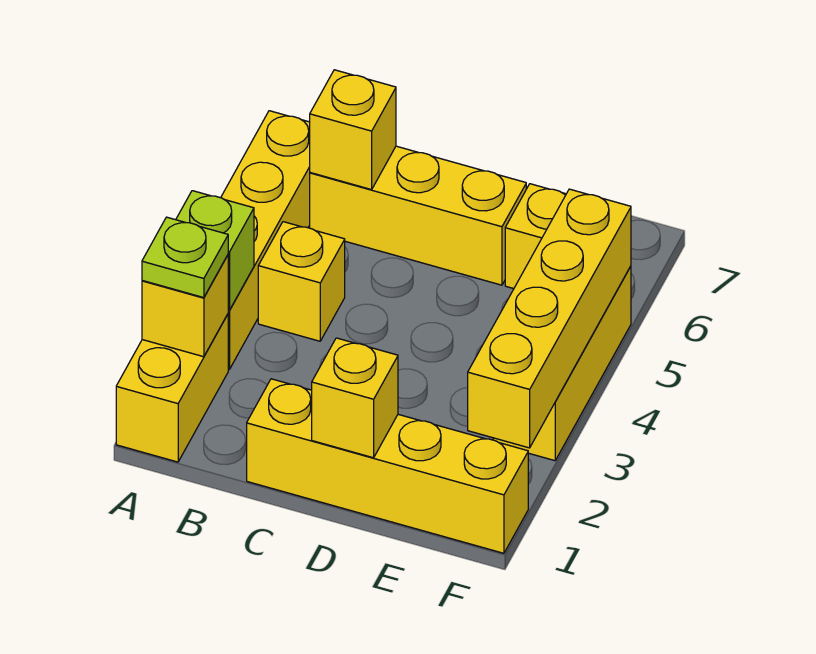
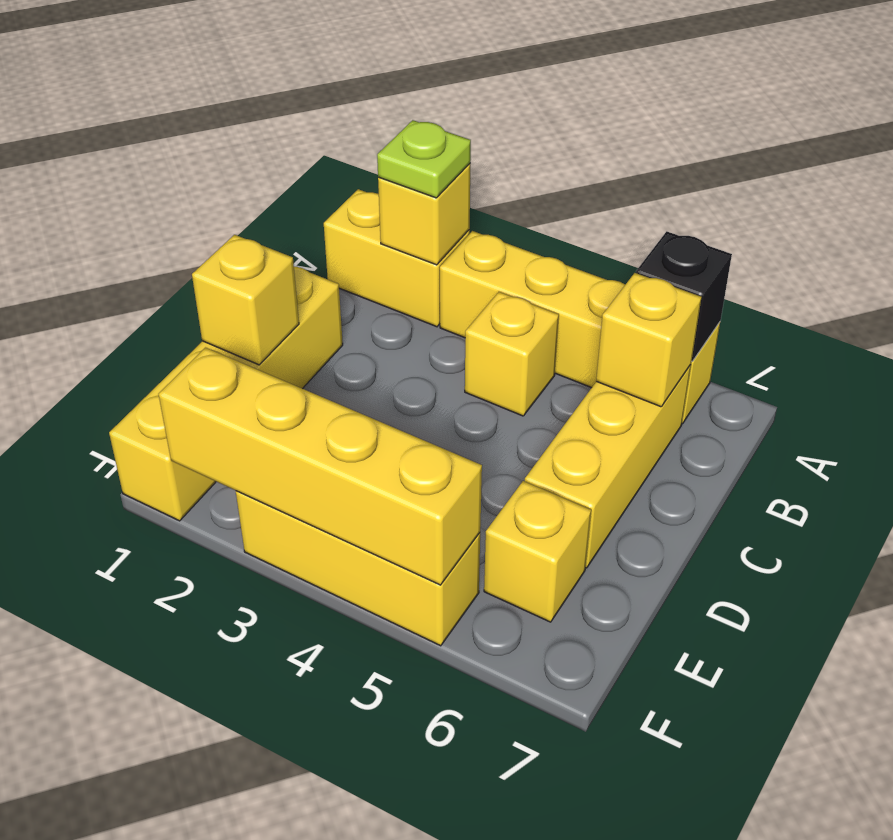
lime 1x1 brick [176,191,254,310] -> none
none -> black 1x1 brick [636,231,732,361]

